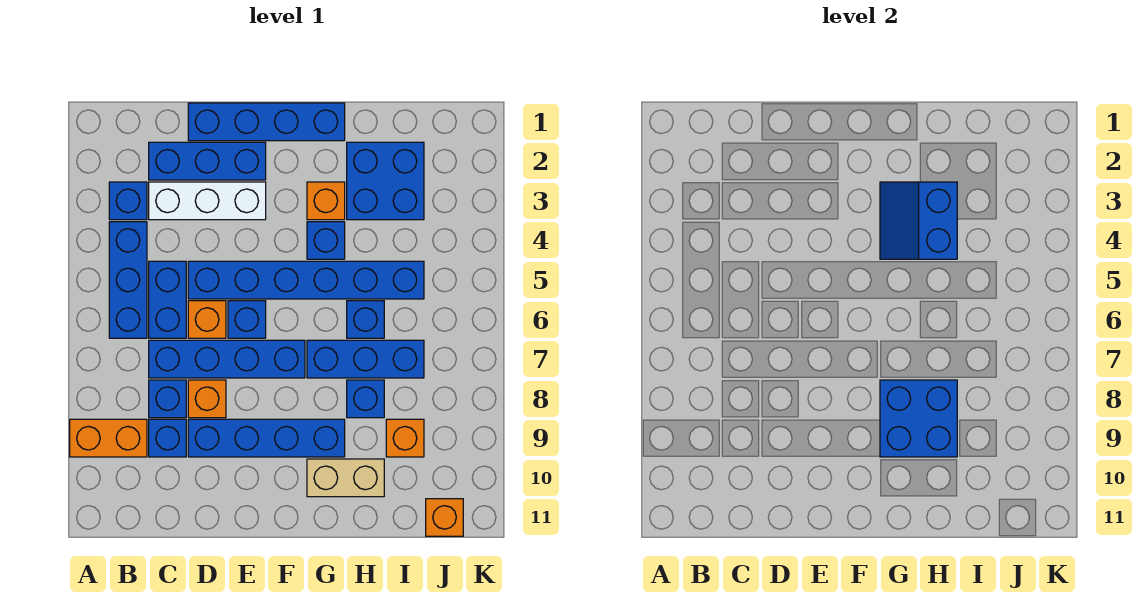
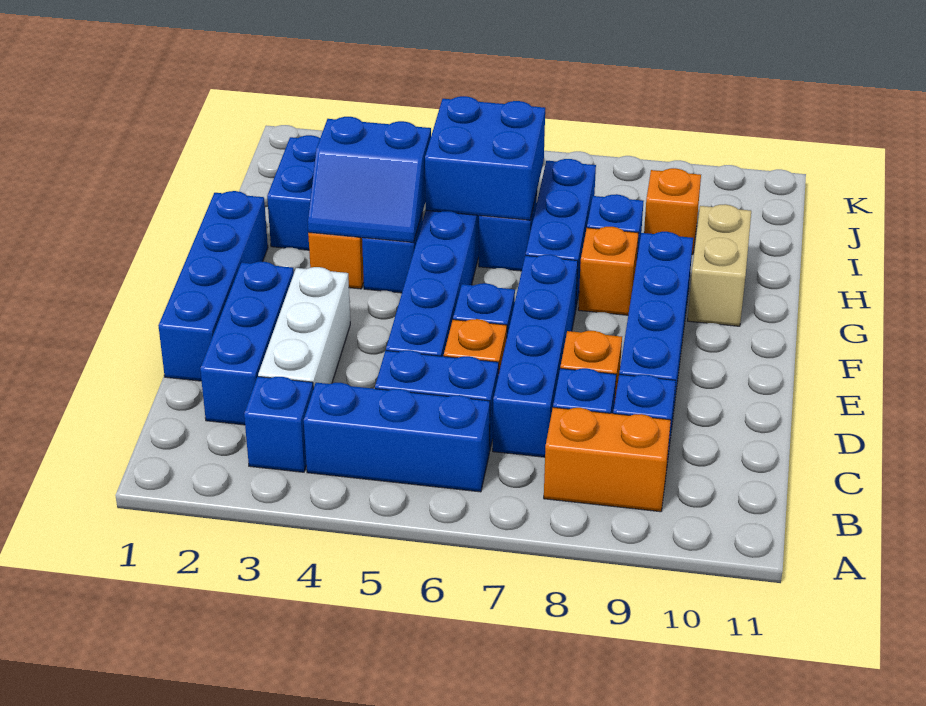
orange 1x2 brick [70,419,147,457] -> orange 1x2 brick turned to [544,407,671,512]
blue 2x2 brick [880,380,957,457] -> blue 2x2 brick moved to [425,96,545,220]
orange 1x1 brick [426,499,463,536] -> orange 1x1 brick moved to [578,227,638,315]

